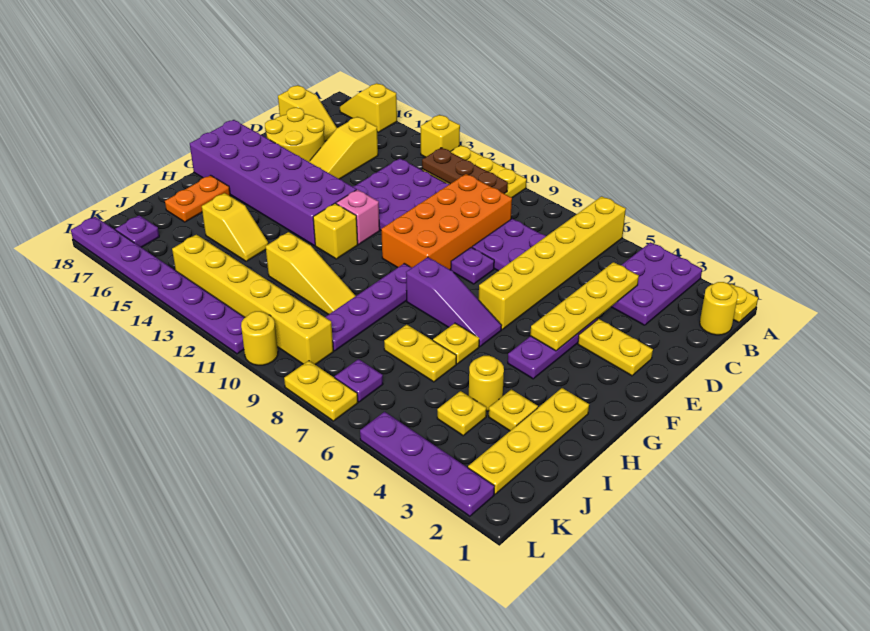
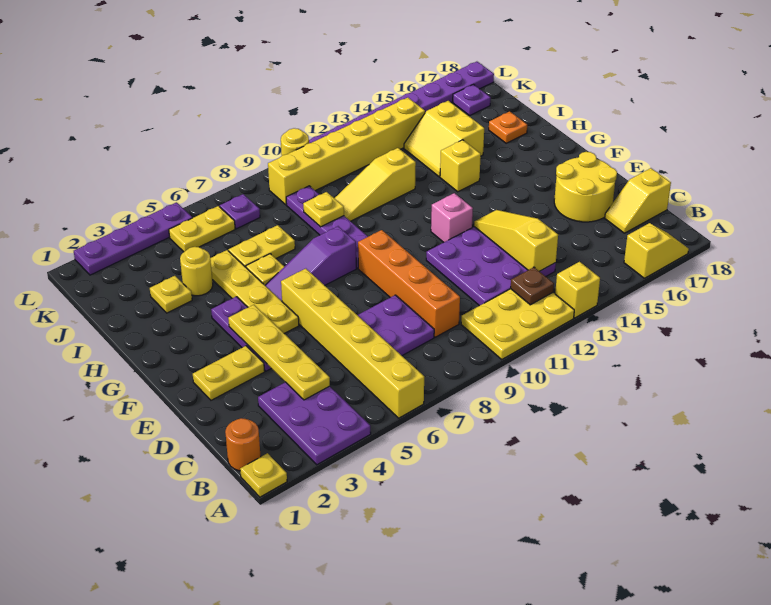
yellow 1x1 round brick [700,282,738,335] -> orange 1x1 round brick [225,418,261,471]
brown 1x3 plate [422,148,508,194] -> brown 1x1 plate [511,267,554,305]
orange 2x4 brick [381,174,512,270] -> orange 1x4 brick [358,230,460,337]
yellow 1x3 slope [309,117,378,179] -> yellow 1x3 slope moved to [474,210,558,271]
purple 1x1 plate [451,247,494,284] -> none
purple 2x6 brick [190,120,356,246] -> none
yellow 1x1 brick [313,203,358,259] -> yellow 1x1 brick moved to [440,140,481,192]
yellow 1x4 plate [468,388,589,494] -> yellow 1x4 plate moved to [210,250,299,333]
orange 1x2 plate [165,175,230,222] -> orange 1x1 plate [489,111,527,143]
yellow 1x2 slope [202,193,268,261] -> yellow 2x2 slope [404,101,484,177]
yellow 1x1 plate [437,391,486,436] -> yellow 1x1 plate moved to [303,192,344,227]
yellow 1x2 plate [284,361,358,421] -> yellow 1x2 plate moved to [169,206,235,252]

